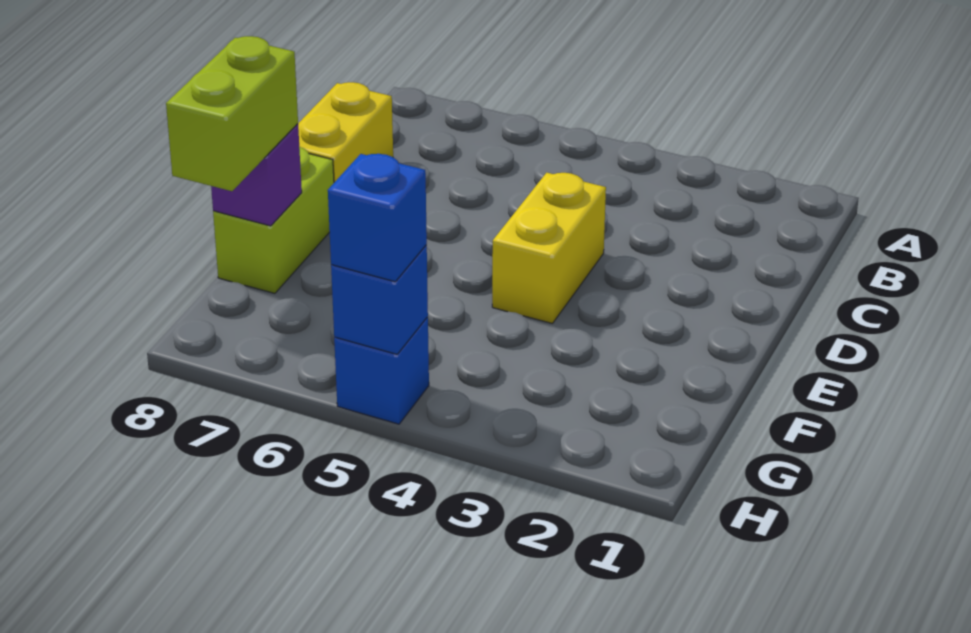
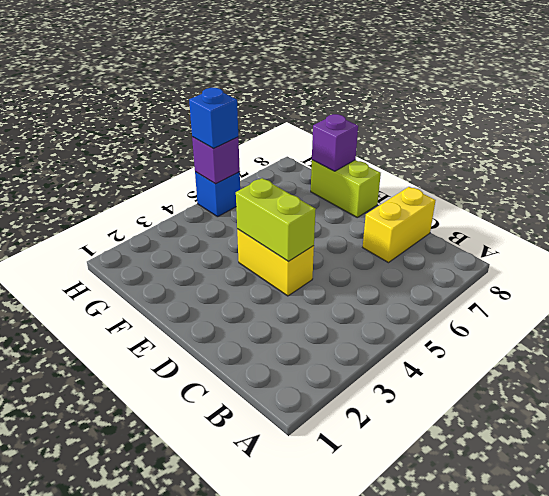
yellow 1x2 brick [298,82,393,182] -> yellow 1x2 brick turned to [363,187,436,263]
lime 1x2 brick [166,36,298,191] -> lime 1x2 brick moved to [236,178,316,262]
blue 1x1 brick [331,245,428,354] -> purple 1x1 brick [192,137,240,184]

